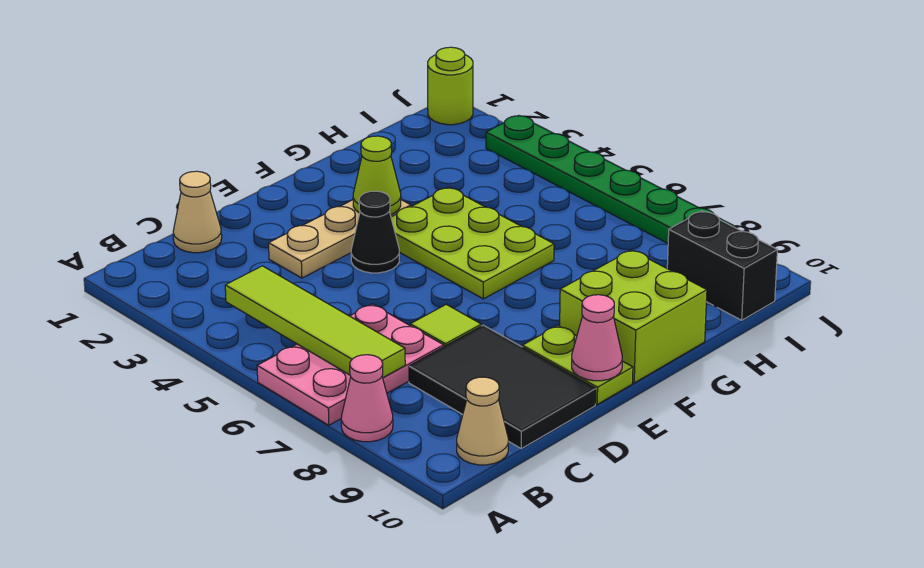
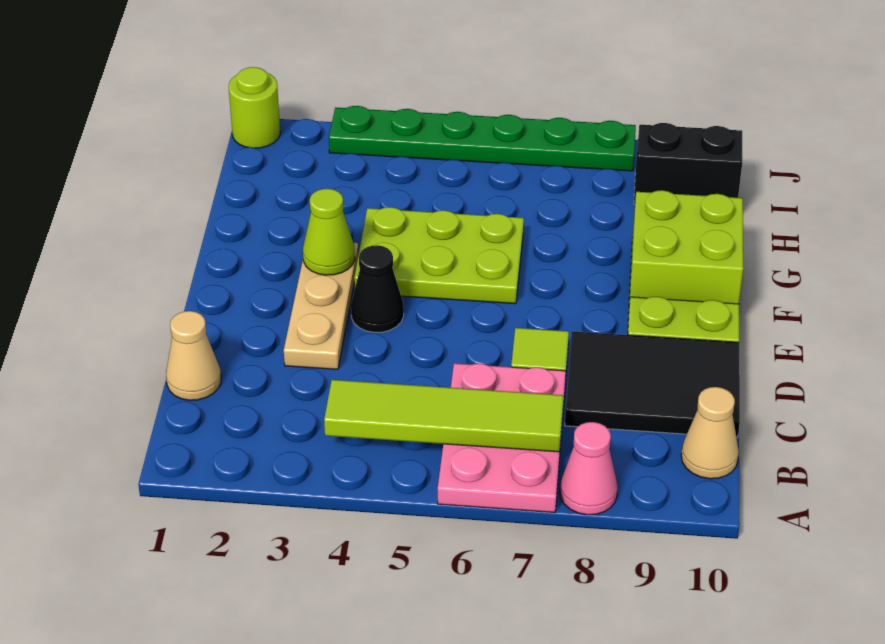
pink 1x1 cone [572,295,622,381] -> none

